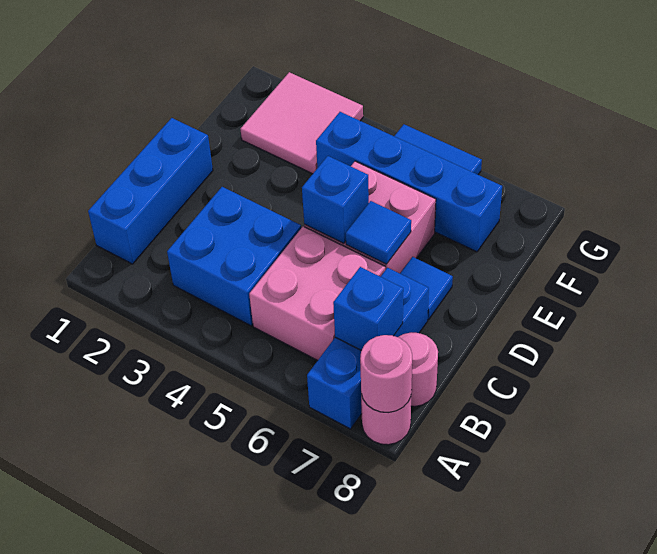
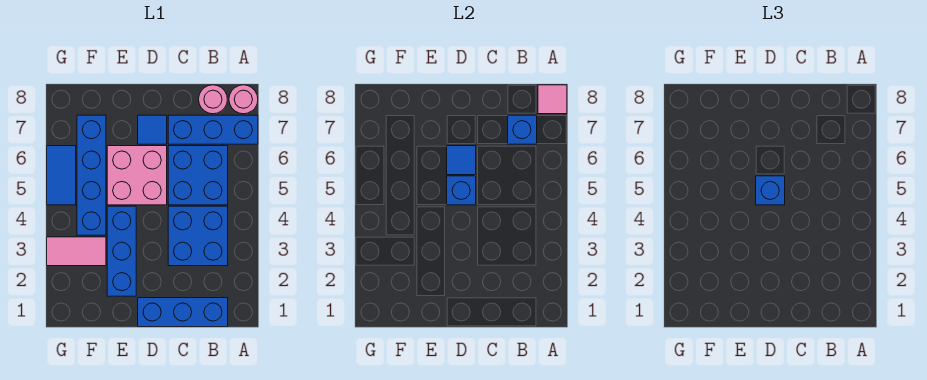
pink 1x1 round brick [360,335,412,413] -> pink 1x1 tile [538,85,567,114]
pink 2x2 brick [249,226,385,361] -> blue 2x2 brick [168,146,228,205]
none -> blue 1x1 brick [756,176,785,205]
none -> blue 1x3 brick [107,206,136,296]
pink 2x2 tile [241,72,363,174] -> pink 1x2 tile [47,237,106,266]

